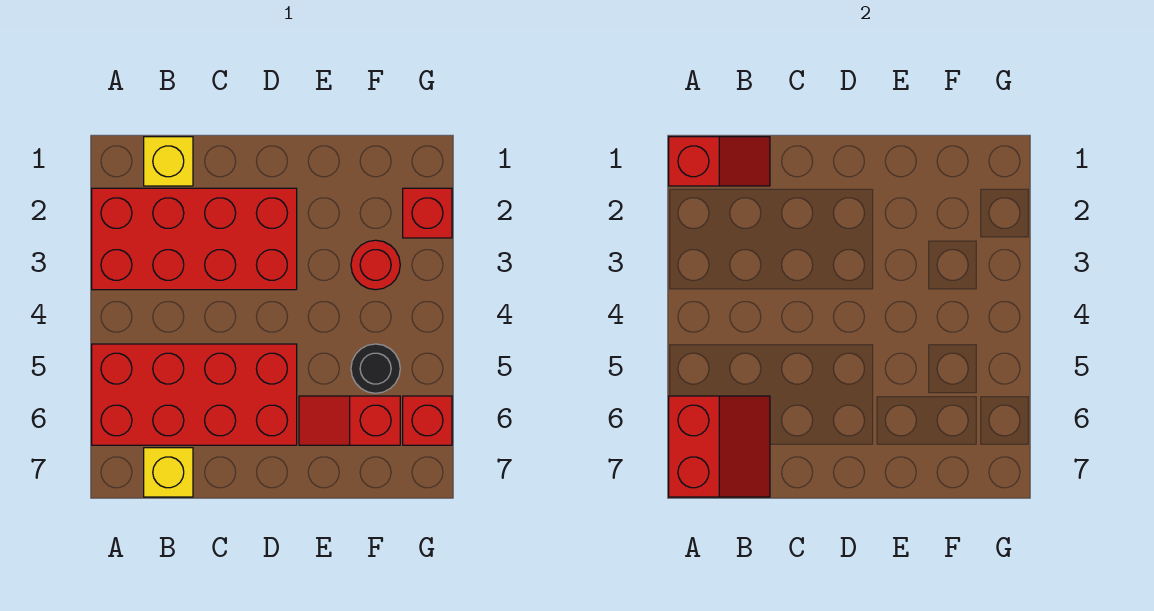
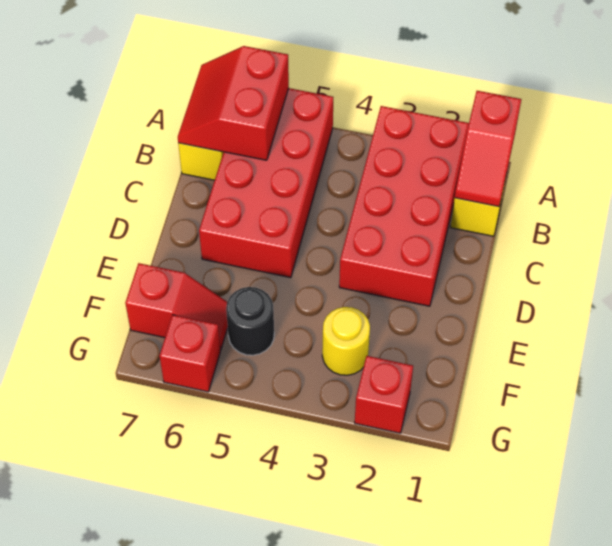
red 2x2 slope [669,396,770,497] -> red 2x2 slope turned to [178,46,289,160]
red 1x2 slope [299,396,400,445] -> red 1x2 slope turned to [125,263,228,349]
red 1x1 round brick [351,240,400,290] -> yellow 1x1 round brick [322,307,370,375]

